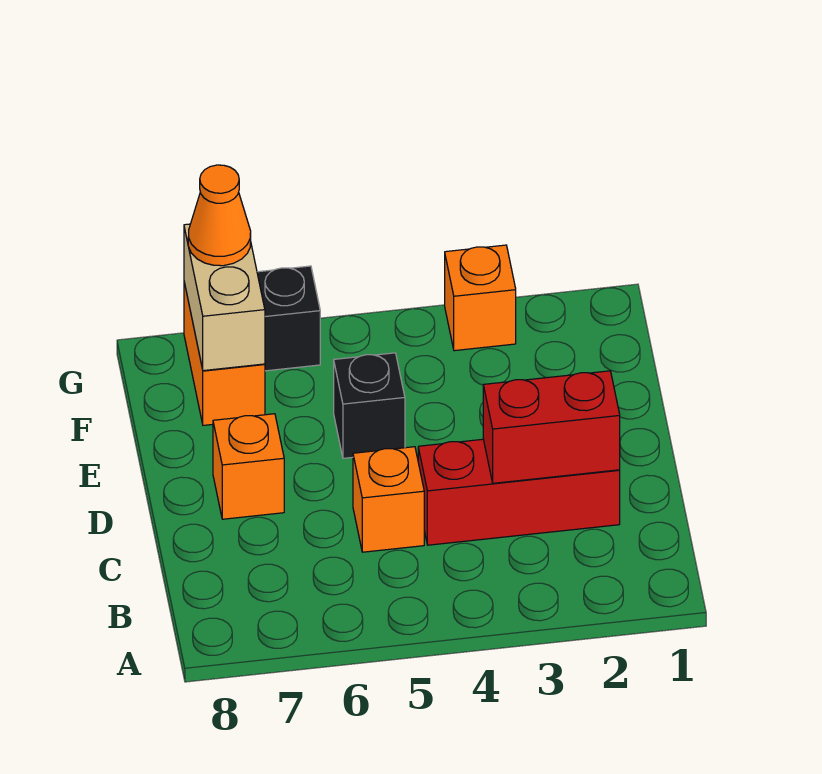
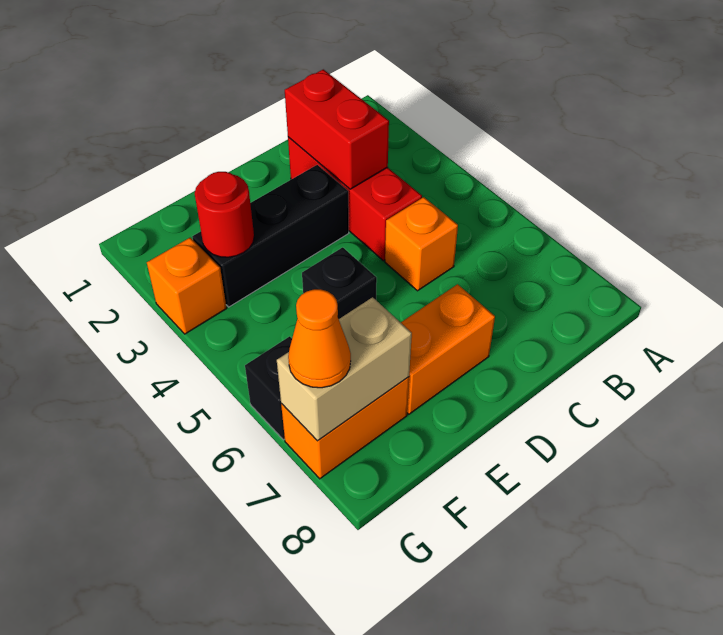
none -> black 1x3 brick [192,165,349,307]
orange 1x1 brick [213,414,284,519] -> orange 1x2 brick [401,284,495,414]
none -> red 1x1 round brick [195,172,254,257]

